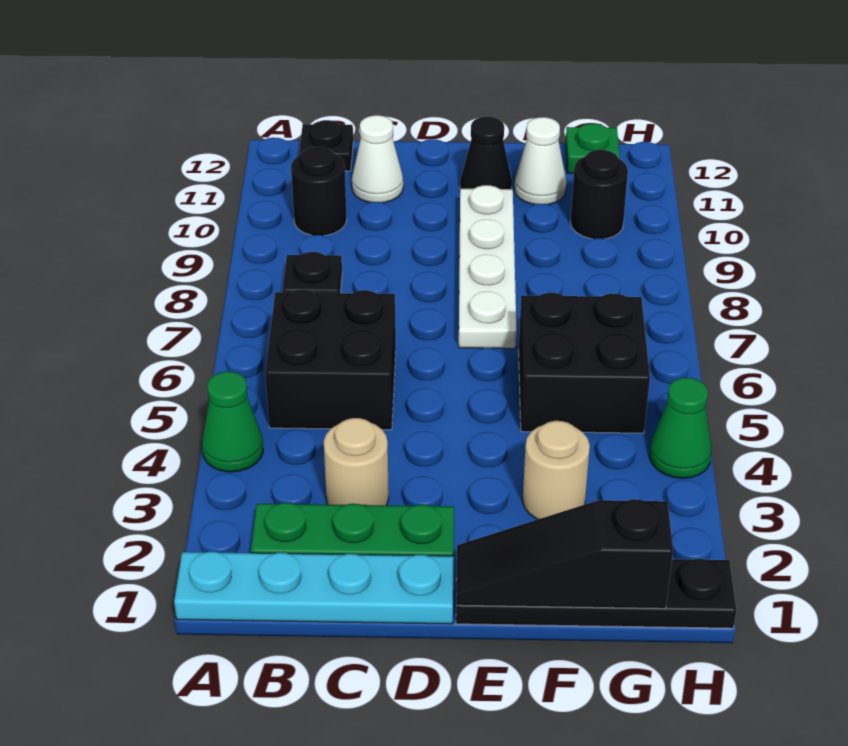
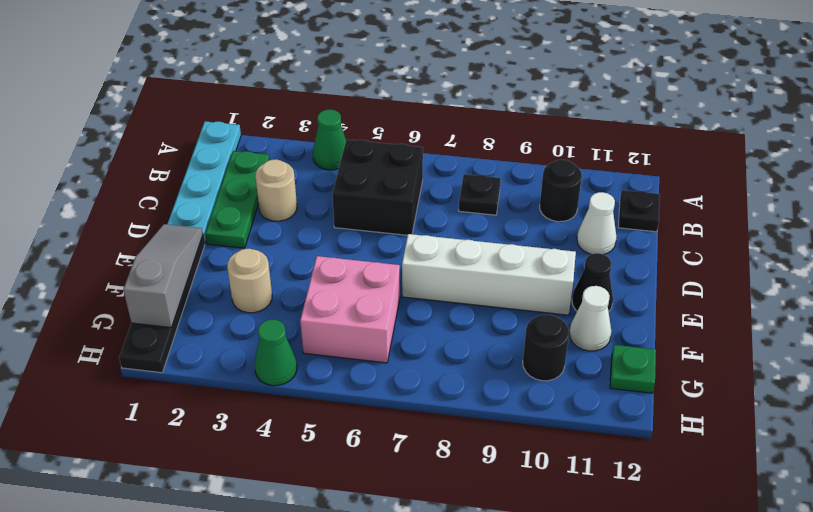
black 1x3 slope [456,499,673,609] -> grey 1x3 slope [123,224,203,328]
white 1x4 plate [459,185,516,349] -> white 1x4 brick [402,234,576,315]
black 2x2 brick [519,293,650,433] -> pink 2x2 brick [300,256,400,363]

